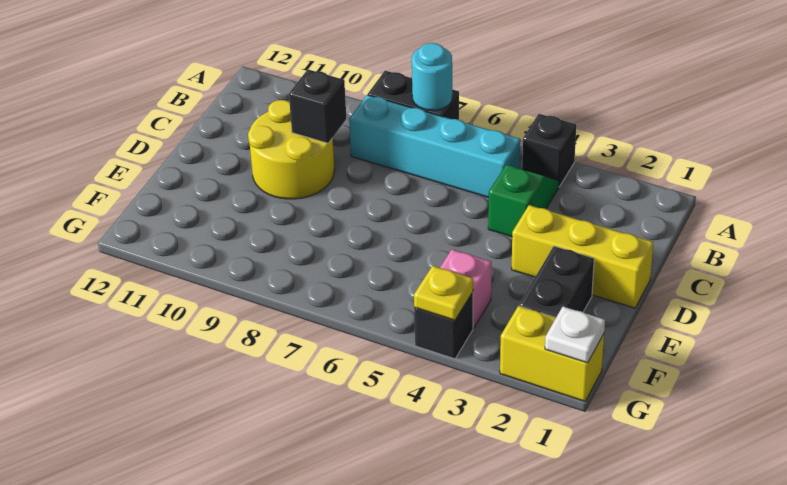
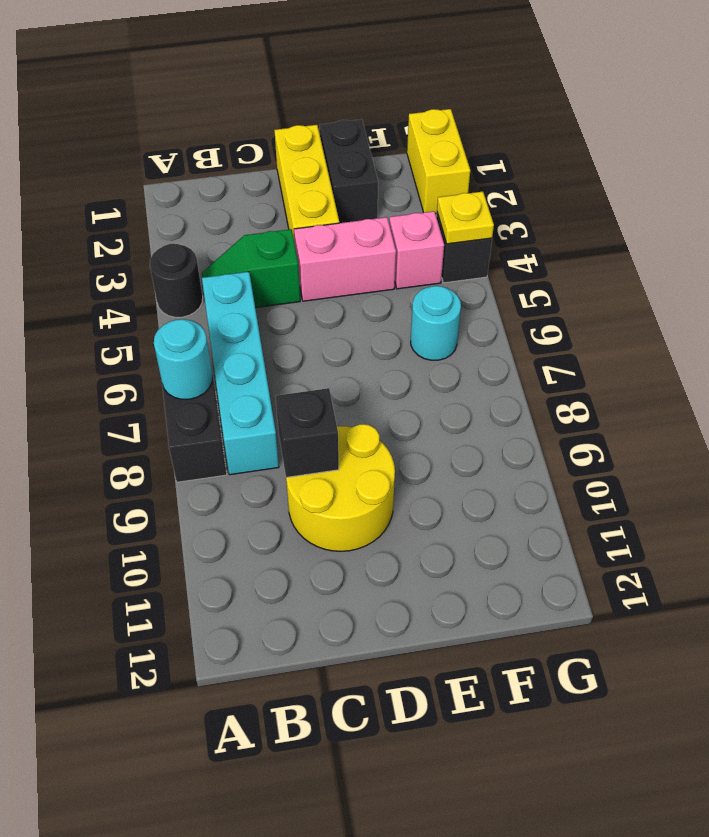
black 1x1 brick [522,114,576,187] -> black 1x1 round brick [150,244,203,317]
none -> pink 1x2 brick [294,217,396,301]
black 1x2 brick [519,246,594,317] -> black 1x2 brick turned to [320,119,378,223]
none -> cyan 1x1 round brick [411,286,461,360]
white 1x1 plate [545,307,605,363] -> none

